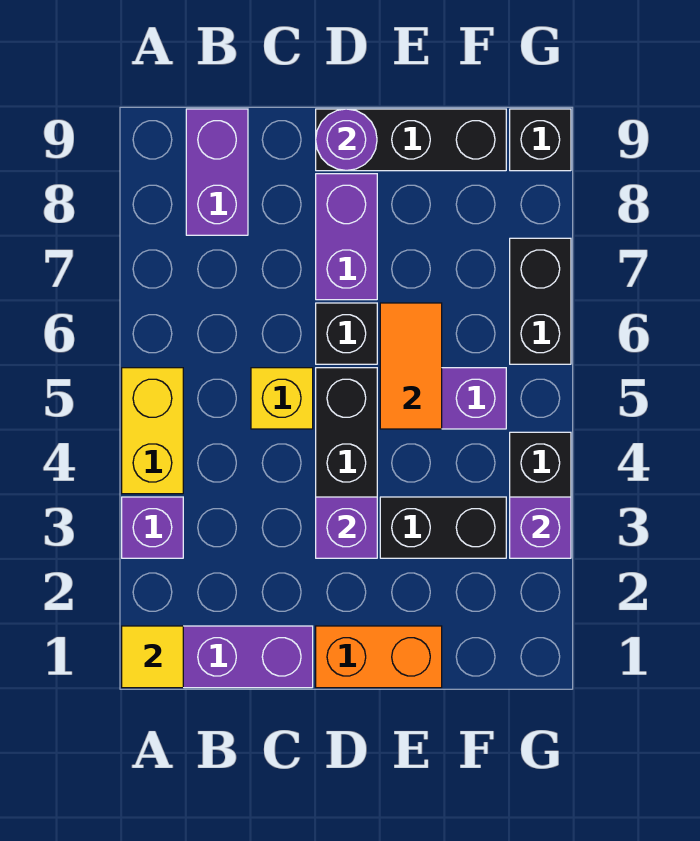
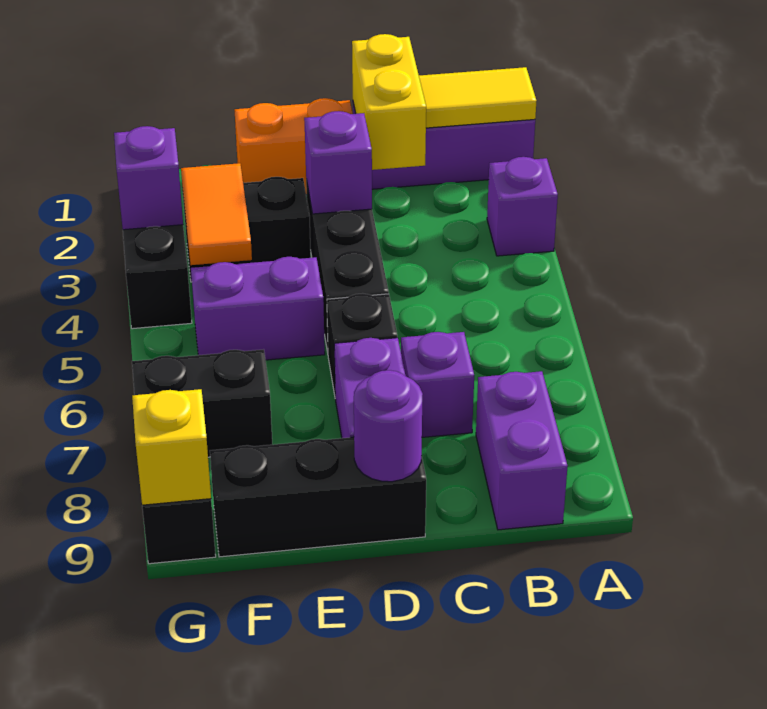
yellow 1x1 tile [122,626,183,688] -> yellow 1x2 tile [419,67,536,128]
yellow 1x2 brick [122,368,183,494] -> yellow 1x2 brick moved to [352,34,426,170]
yellow 1x1 brick [251,368,313,429] -> yellow 1x1 brick moved to [132,389,211,505]
none -> purple 1x1 brick [401,332,474,437]
orange 1x2 tile [380,303,442,429] -> orange 1x2 tile moved to [181,163,252,265]
black 1x2 brick [510,238,571,364] -> black 1x2 brick turned to [132,349,272,457]

